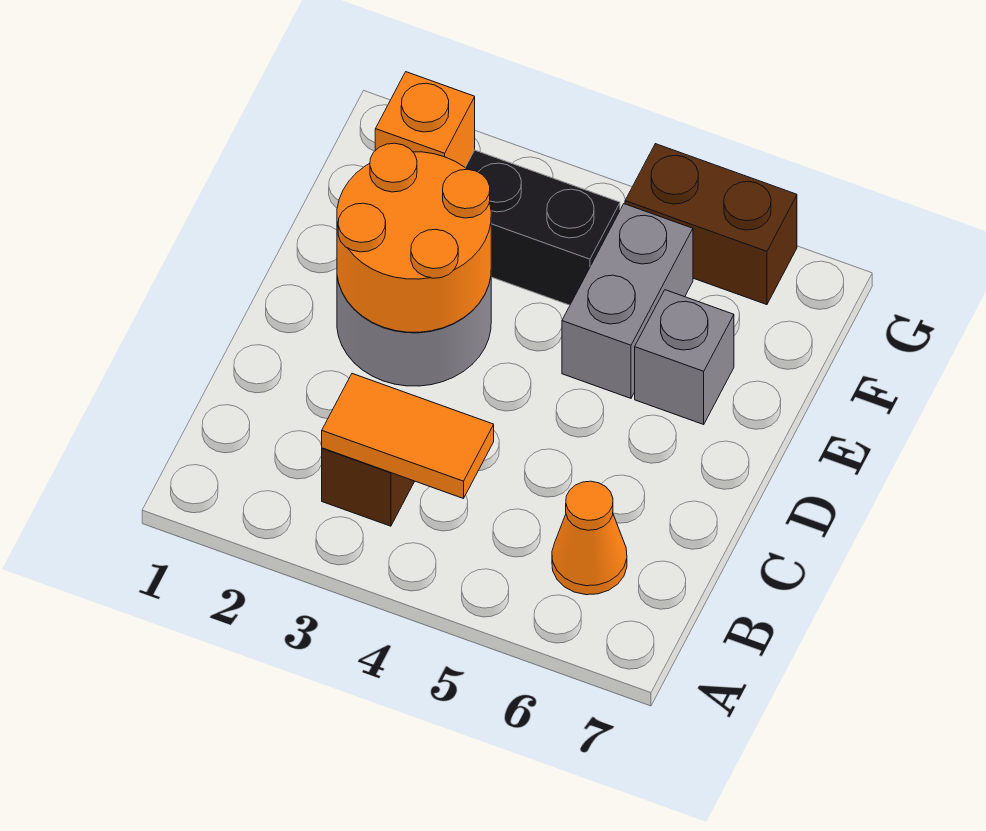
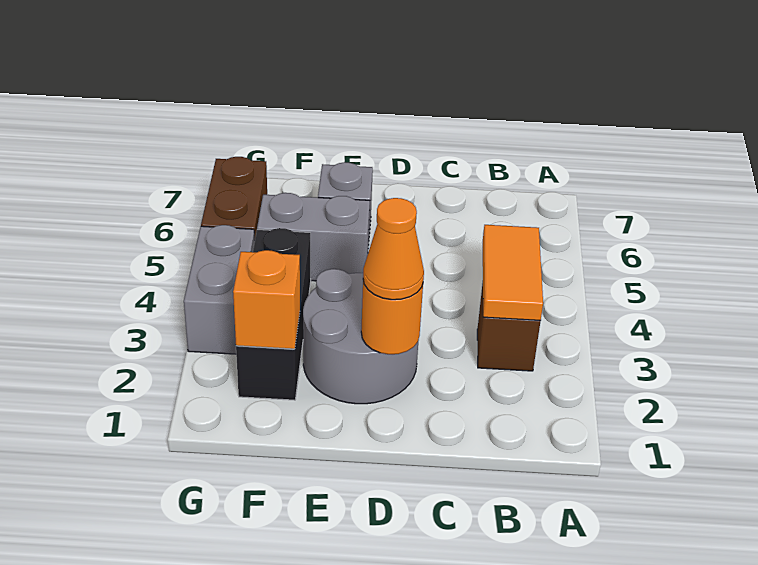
orange 1x1 cone [552,481,627,595] -> orange 1x1 cone moved to [363,198,424,300]
orange 2x2 round brick [337,143,491,332] -> orange 1x1 round brick [361,280,423,354]
none -> grey 1x2 brick [184,225,255,354]

